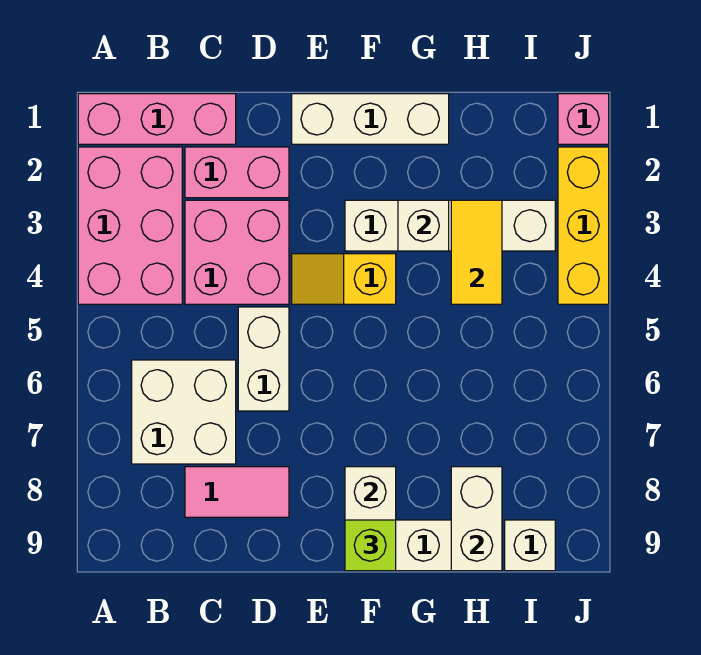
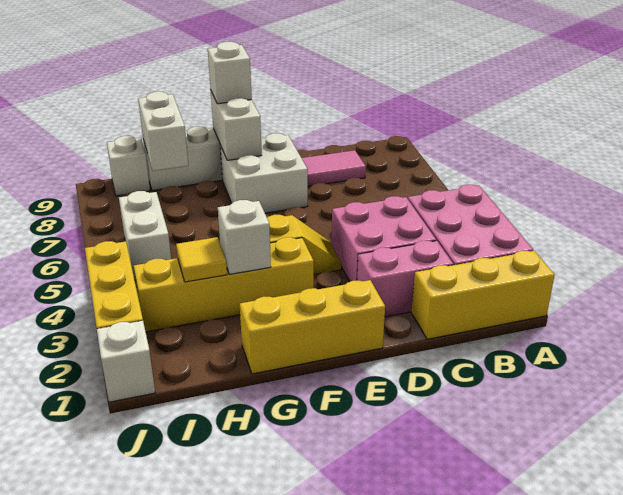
pink 1x3 brick [78,94,236,144] -> yellow 1x3 brick [412,251,555,339]
white 2x2 brick [132,360,236,464] -> white 2x2 brick moved to [220,133,308,213]
white 1x2 brick [238,307,289,411] -> white 1x2 brick moved to [119,191,171,280]
white 1x3 brick [292,94,449,144] -> yellow 1x3 brick [240,280,385,374]
white 1x4 brick [345,200,555,251] -> yellow 1x4 brick [134,237,314,332]
lime 1x1 brick [345,520,396,571] -> white 1x1 brick [208,42,252,104]
yellow 1x2 tile [451,200,502,304] -> yellow 1x1 tile [176,237,227,282]
pink 1x1 brick [558,94,609,144] -> white 1x1 brick [97,321,155,402]

